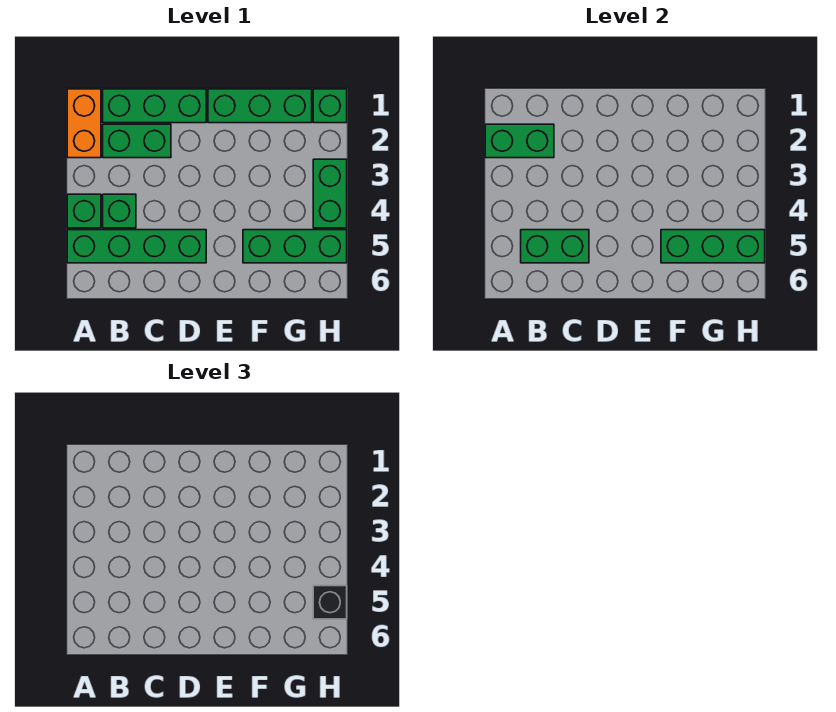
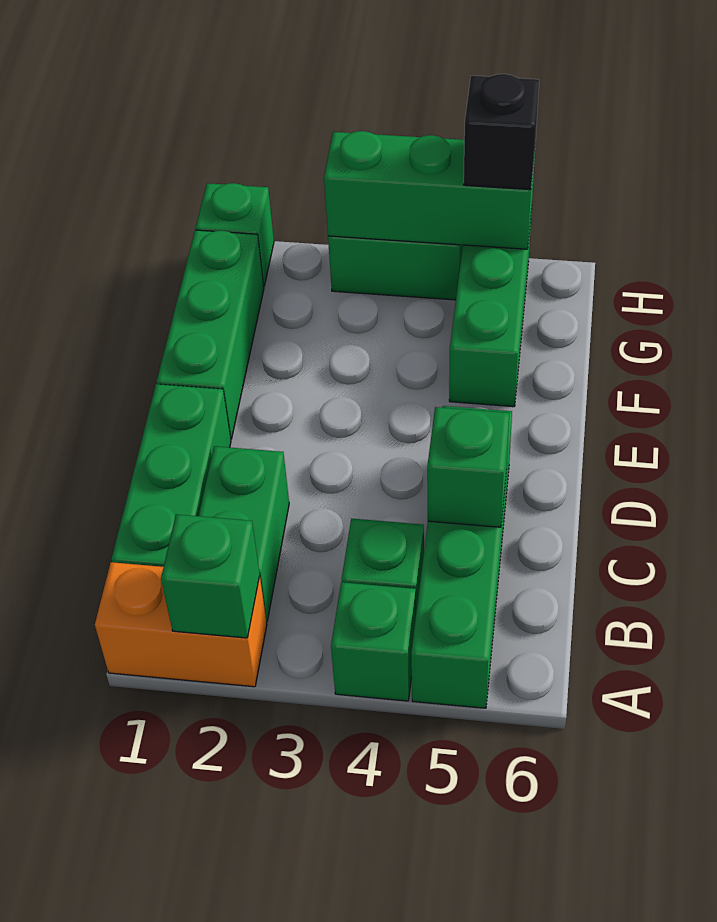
green 1x2 brick [485,124,554,158] -> green 1x1 brick [161,514,260,638]
green 1x2 brick [521,230,589,263] -> green 1x1 brick [427,407,509,527]
green 1x3 brick [661,230,765,263] -> green 1x3 brick turned to [324,131,535,249]

